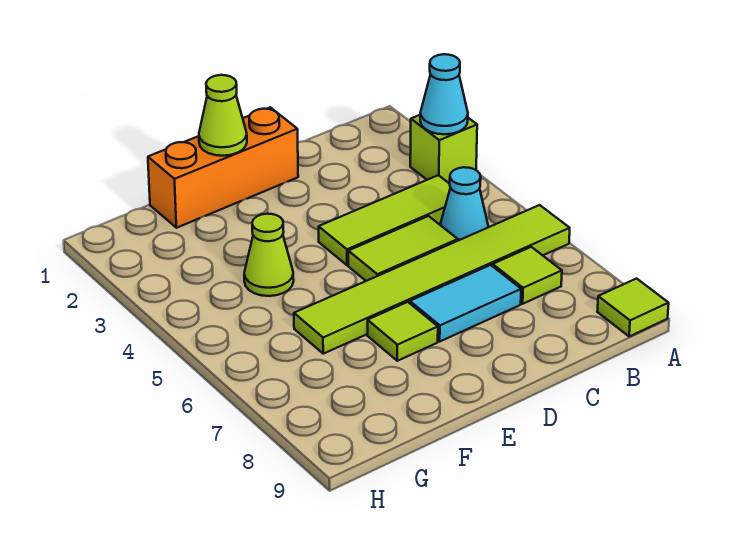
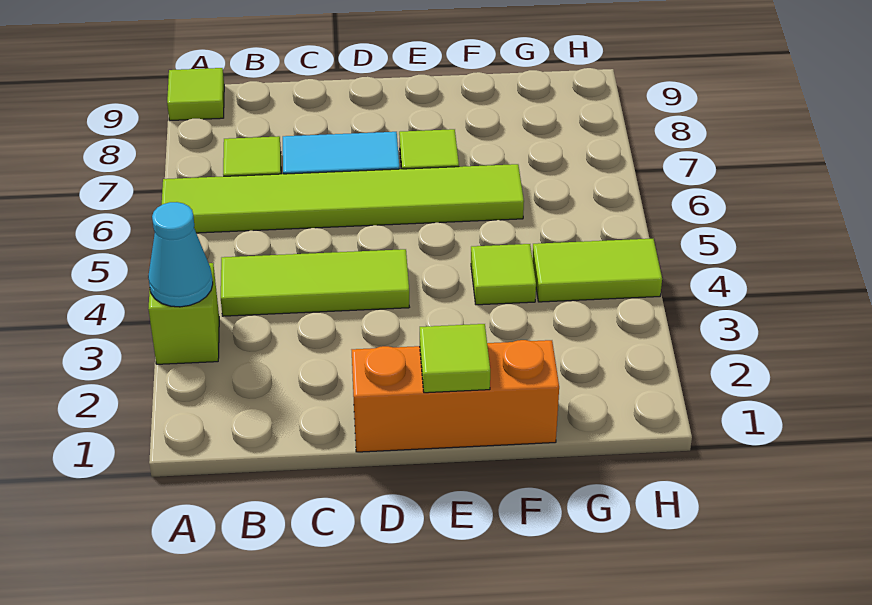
cyan 1x1 cone [440,167,488,241] -> none
lime 1x2 tile [348,216,458,281] -> lime 1x2 tile moved to [532,239,662,302]
lime 1x1 cone [199,75,247,156] -> lime 1x1 tile [420,324,490,393]
lime 1x1 cone [244,214,294,296] -> lime 1x1 tile [471,244,536,305]

